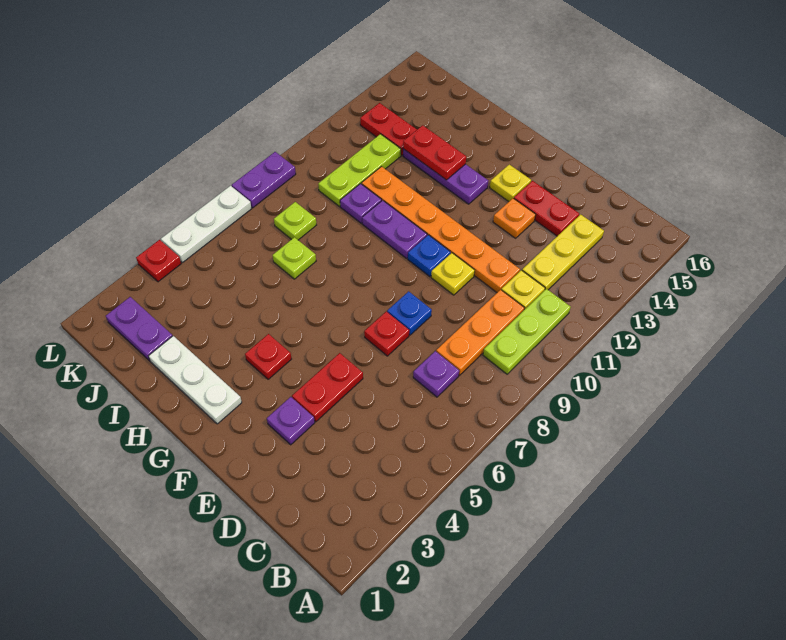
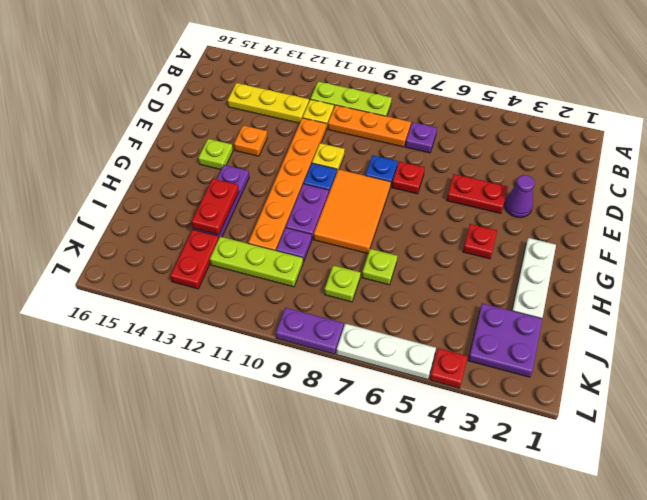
red 1x2 plate [514,181,579,236] -> none
purple 1x1 plate [267,397,315,445] -> purple 1x1 cone [505,175,535,218]
none -> orange 2x3 tile [314,169,391,254]
yellow 1x1 plate [490,165,531,202] -> lime 1x1 plate [198,139,233,170]
purple 1x2 plate [106,297,172,361] -> purple 2x2 plate [468,303,542,377]

